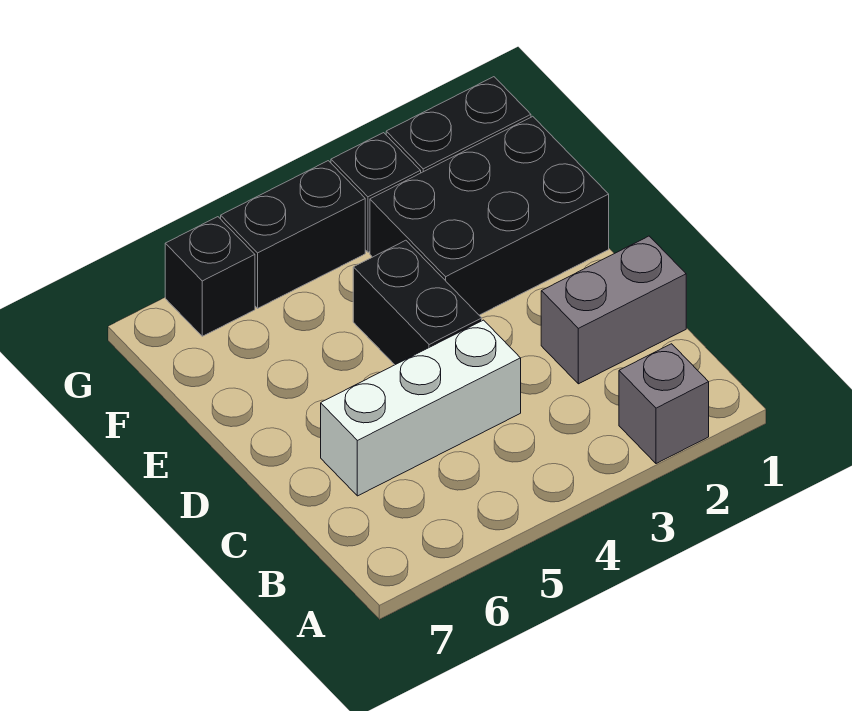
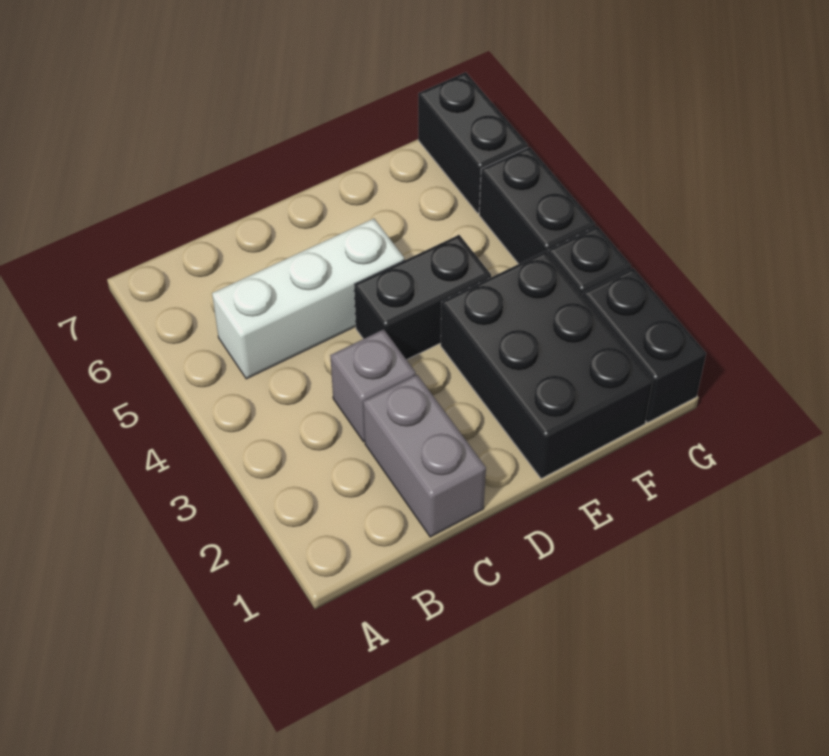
grey 1x1 brick [619,344,709,464] -> grey 1x1 brick moved to [330,329,416,442]
white 1x3 brick [321,320,521,496] -> white 1x3 brick turned to [212,219,404,379]
black 1x1 brick [165,217,255,336] -> black 1x2 brick [418,72,528,213]

